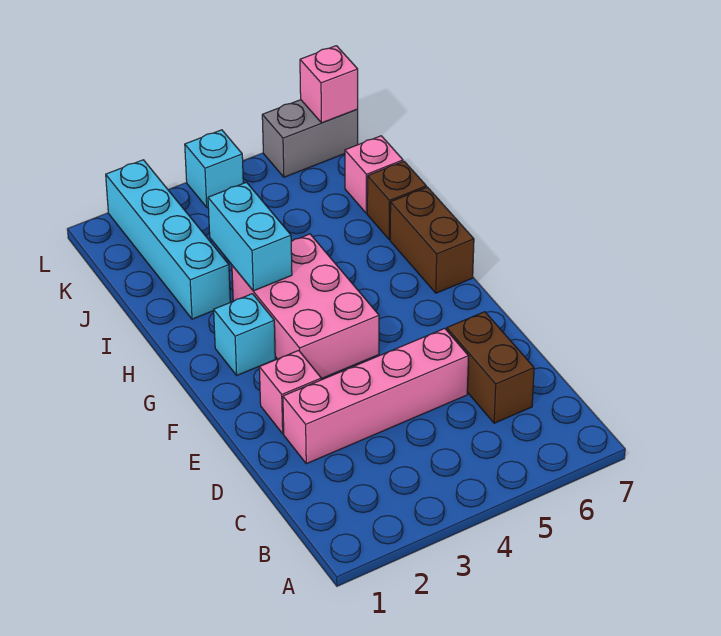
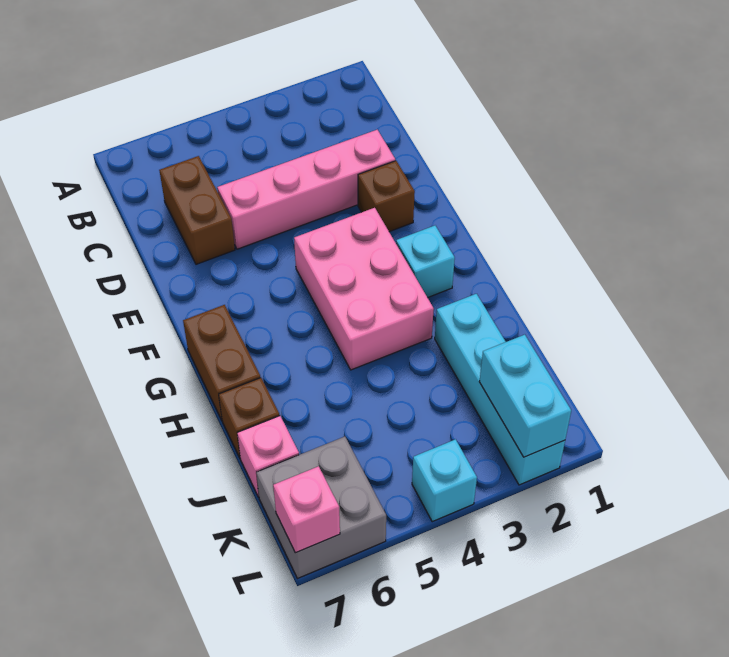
pink 1x1 brick [259,350,321,434] -> brown 1x1 brick [358,161,415,232]
cyan 1x2 brick [208,182,292,291] -> cyan 1x2 brick moved to [479,335,571,457]
grey 1x2 brick [262,100,358,177] -> grey 2x2 brick [256,436,386,579]

